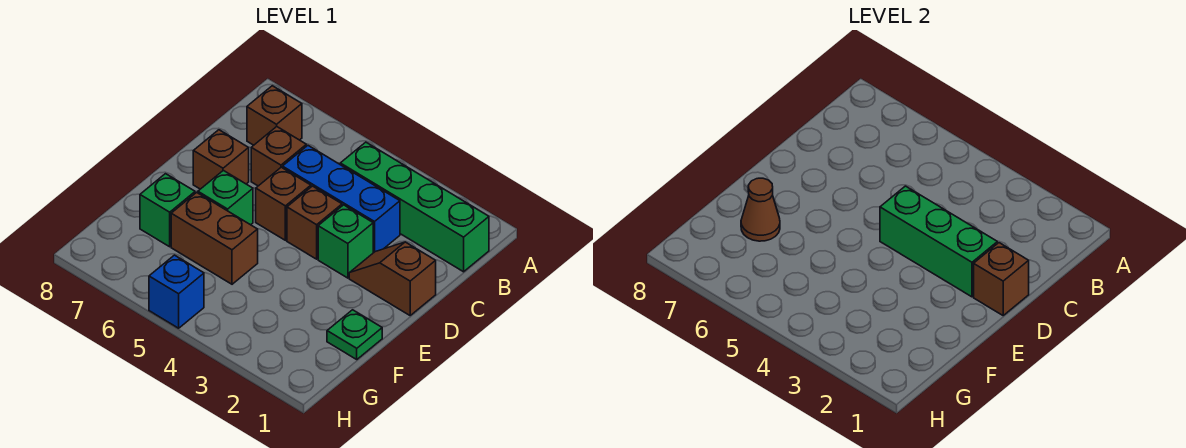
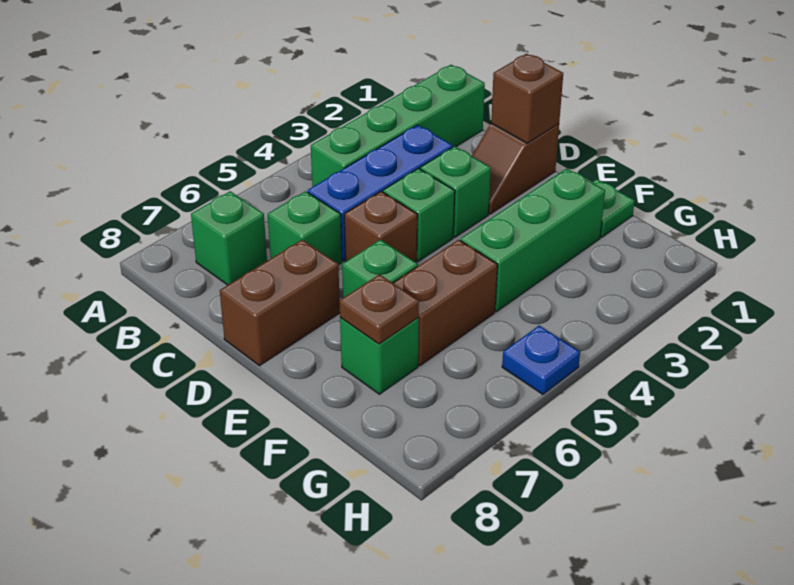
brown 1x1 brick [247,86,302,145] -> green 1x1 brick [191,191,267,285]
brown 1x1 brick [251,127,306,186] -> green 1x1 brick [268,191,342,265]
green 1x3 brick [880,186,997,297] -> green 1x3 brick moved to [460,168,605,312]
brown 1x1 brick [287,186,342,259] -> green 1x1 brick [383,168,455,261]
brown 1x1 brick [193,130,249,189] -> brown 1x2 brick [220,240,340,366]
brown 1x1 cone [741,178,780,241] -> brown 1x1 plate [339,274,419,344]
blue 1x1 brick [149,255,204,328] -> blue 1x1 plate [502,325,580,394]

